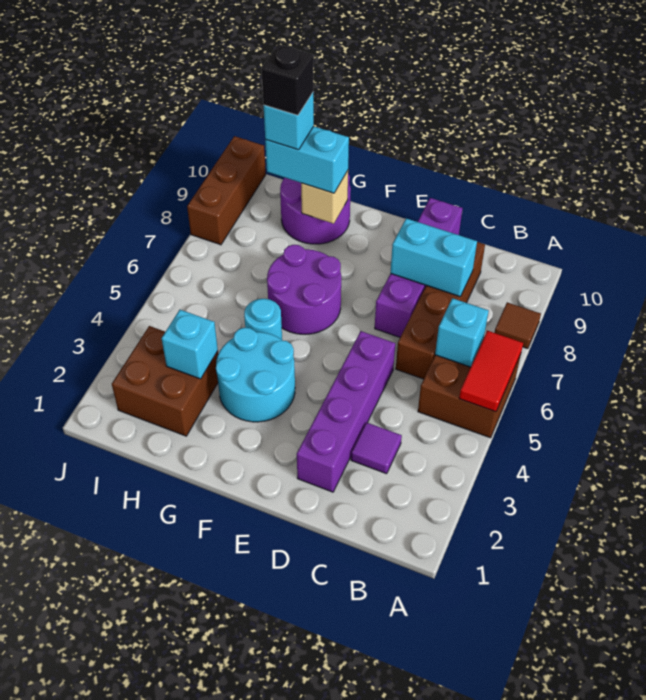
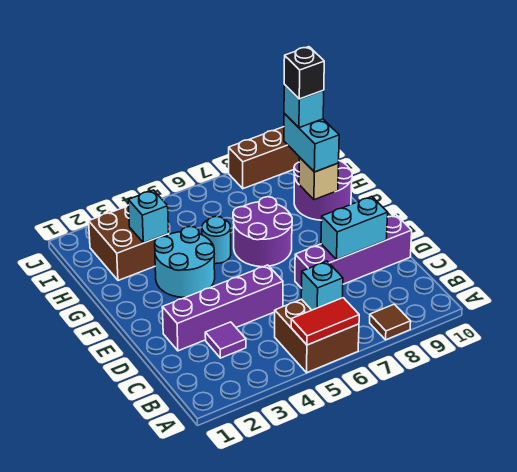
brown 1x4 brick [396,242,485,379] -> none
cyan 1x2 brick [391,218,477,296] -> cyan 1x2 brick turned to [321,197,388,260]

